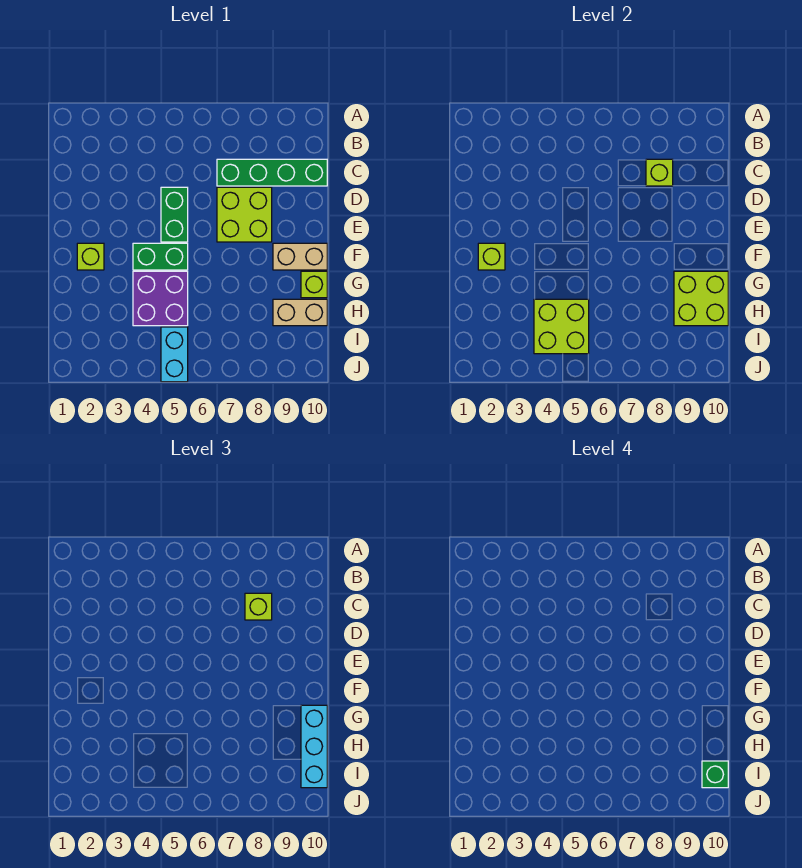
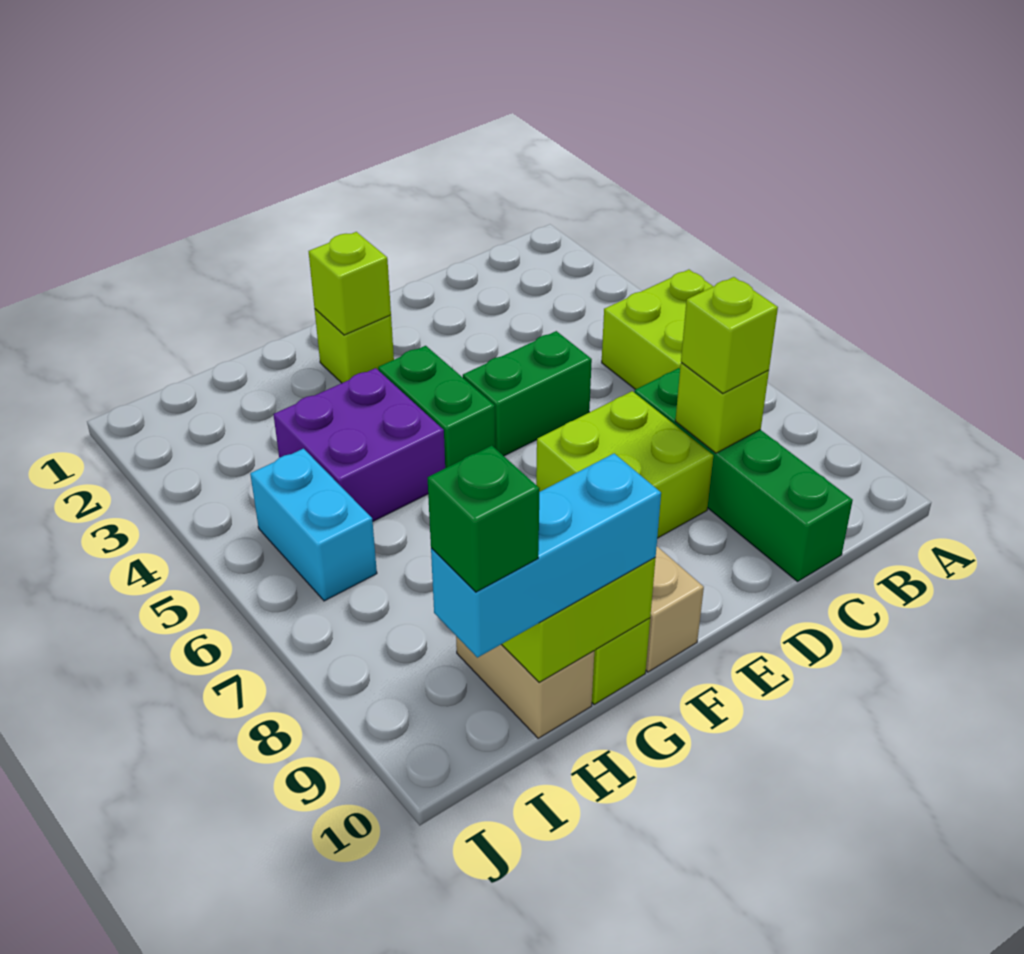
lime 2x2 brick [534,299,589,354] -> lime 2x2 brick moved to [602,270,713,389]
cyan 1x2 brick [161,327,188,382] -> cyan 1x2 brick turned to [250,449,377,601]

